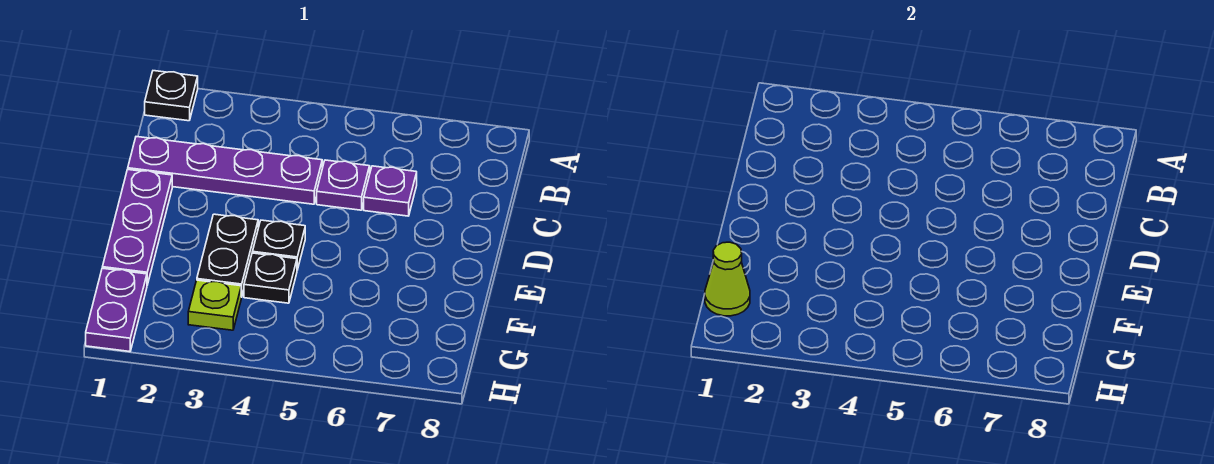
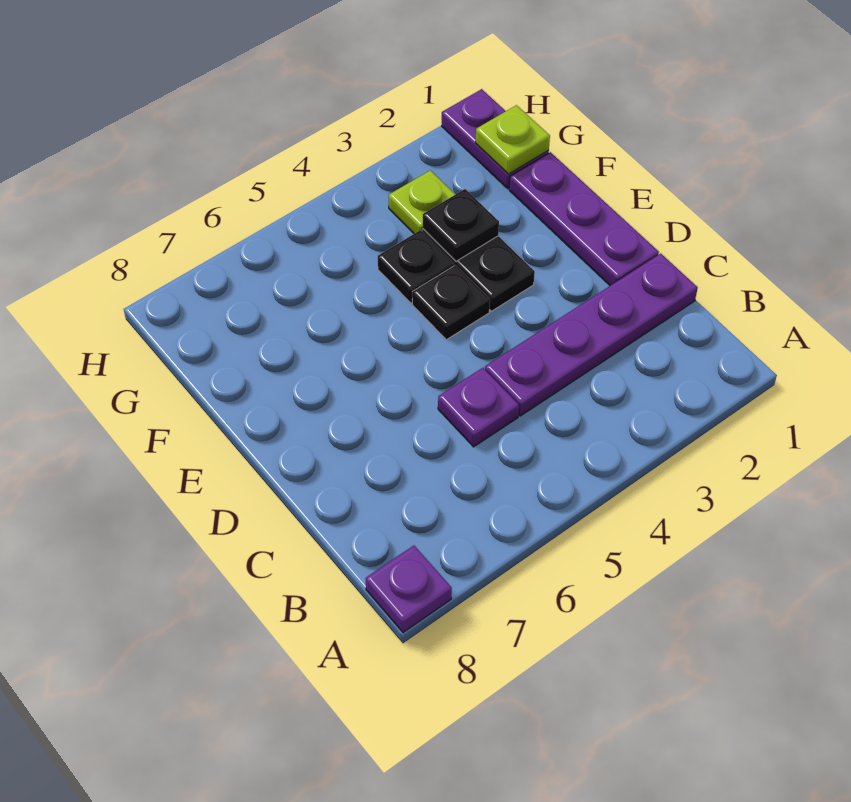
black 1x1 plate [145,71,198,121] -> black 1x1 plate moved to [423,189,499,261]
purple 1x1 plate [364,166,417,216] -> purple 1x1 plate moved to [366,545,452,633]
lime 1x1 cone [705,242,750,316] -> lime 1x1 plate [476,105,550,174]

